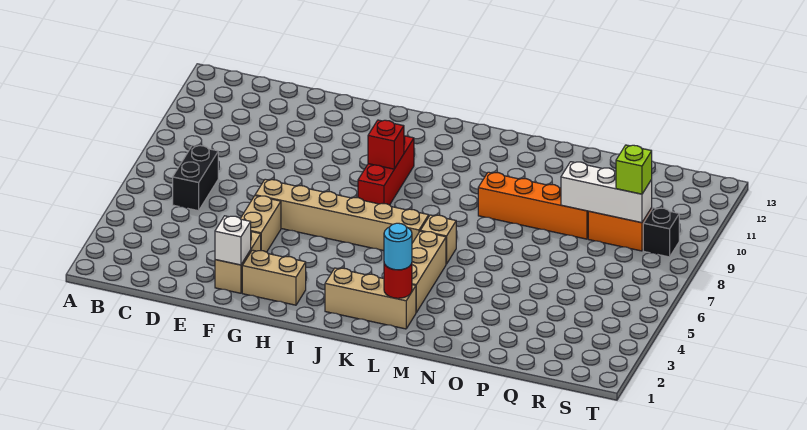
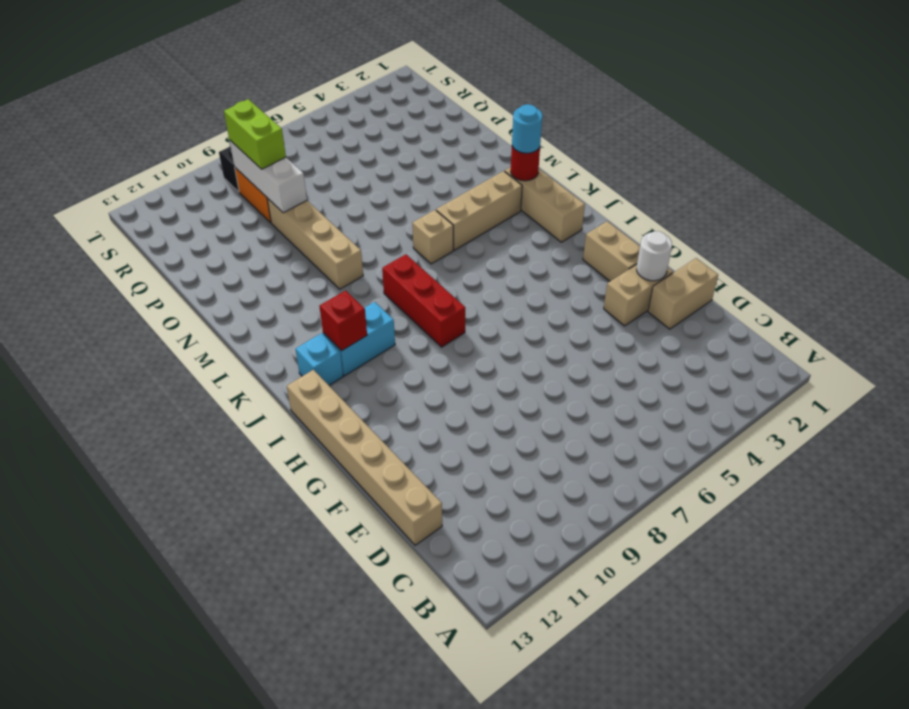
black 1x2 brick [173,145,218,211] -> none
white 1x1 brick [215,216,251,265] -> white 1x1 round brick [637,231,672,281]
tan 1x2 brick [240,196,281,252] -> tan 1x2 brick moved to [648,258,718,329]
tan 1x6 brick [255,179,429,251] -> tan 1x6 brick moved to [287,370,442,545]
red 1x3 brick [358,136,414,205] -> red 1x3 brick turned to [382,254,465,347]
red 1x1 brick [368,120,404,169] -> red 1x1 brick moved to [319,291,367,351]
none -> cyan 1x2 brick [323,302,395,376]
none -> cyan 1x1 brick [296,333,343,385]
orange 1x4 brick [478,172,588,239] -> tan 1x4 brick [267,198,363,289]
lime 1x1 brick [616,145,652,194] -> lime 1x2 brick [224,99,286,169]

